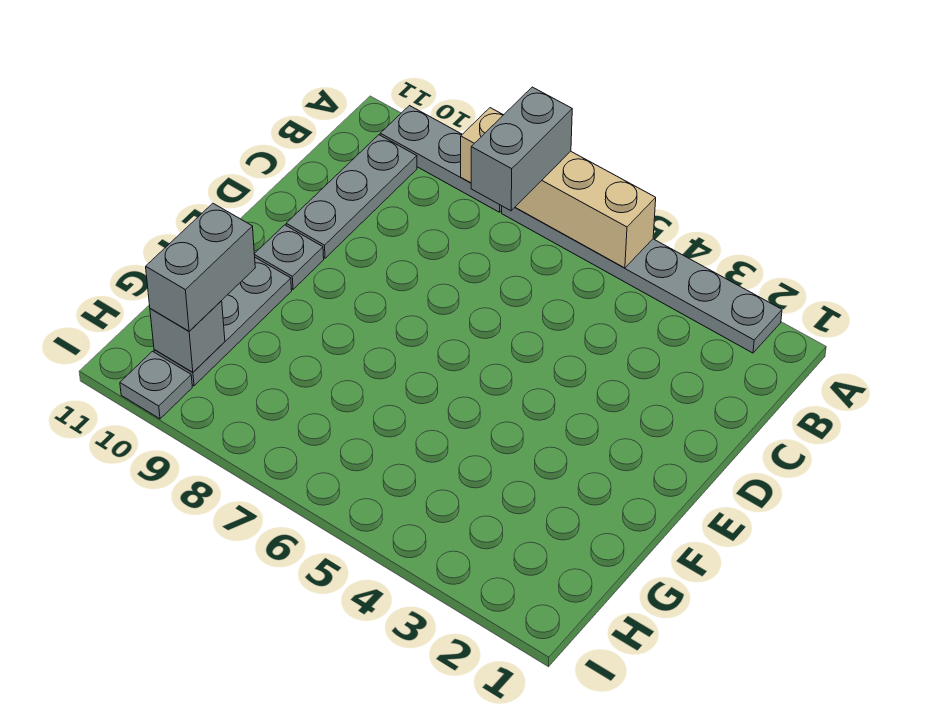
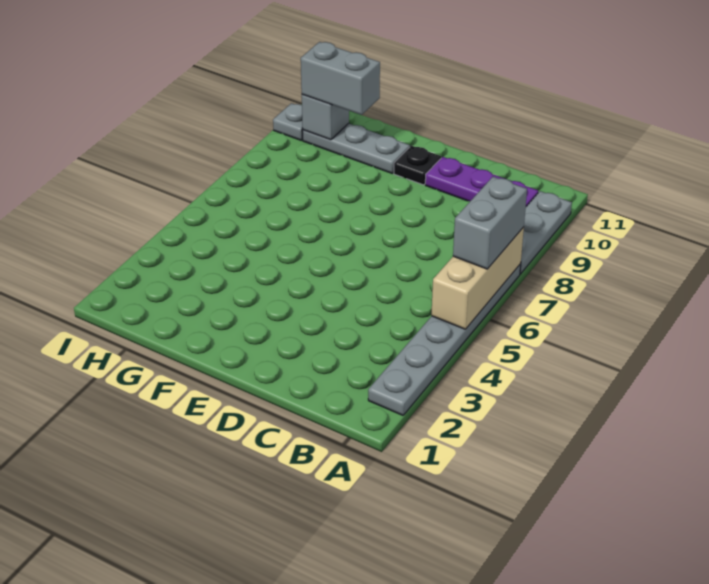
tan 1x4 brick [461,108,656,268] -> tan 1x3 brick [431,227,524,329]
grey 1x2 brick [471,87,572,211] -> grey 1x2 brick turned to [453,177,527,269]
grey 1x3 plate [286,135,417,258] -> purple 1x3 plate [425,157,538,207]
grey 1x1 plate [254,225,324,289] -> black 1x1 plate [394,146,441,185]

